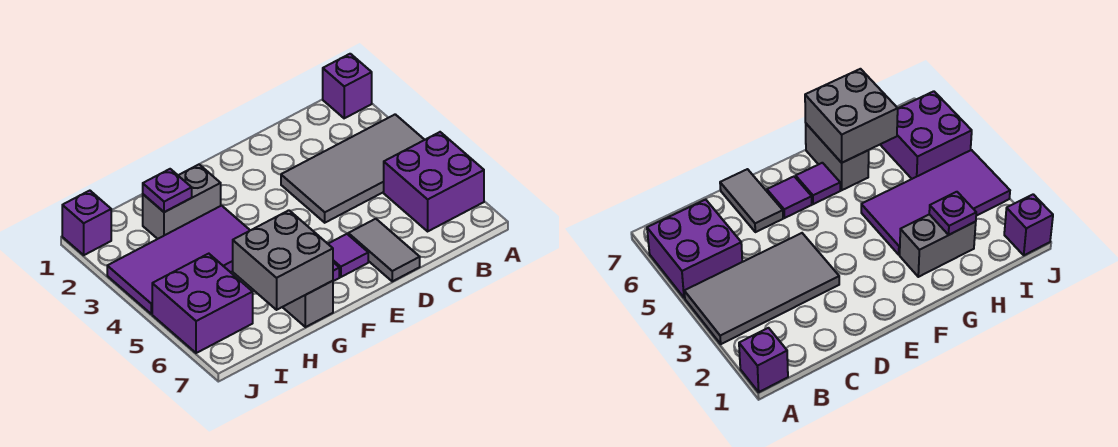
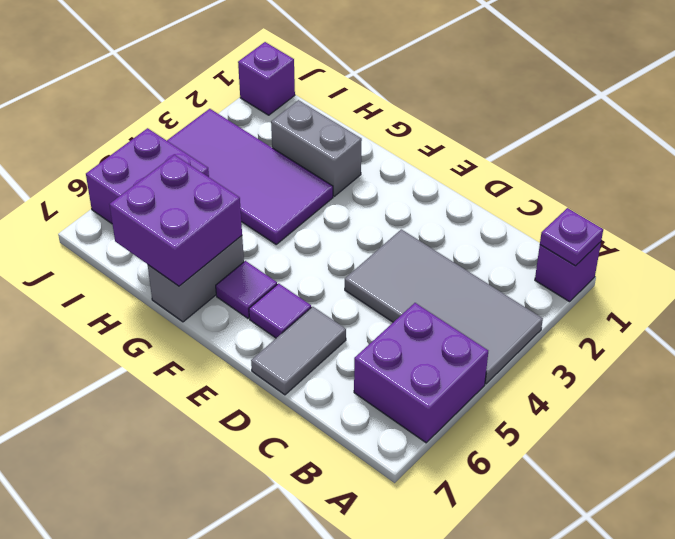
grey 2x2 brick [233,210,333,310] -> purple 2x2 brick [109,155,242,286]
purple 1x1 plate [143,169,192,212] -> purple 1x1 plate moved to [540,208,603,266]

